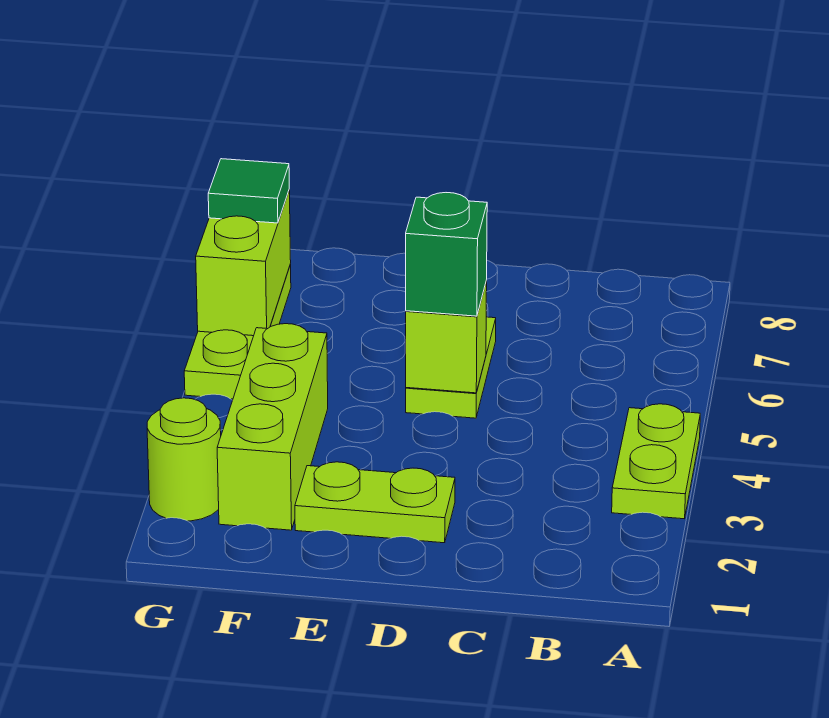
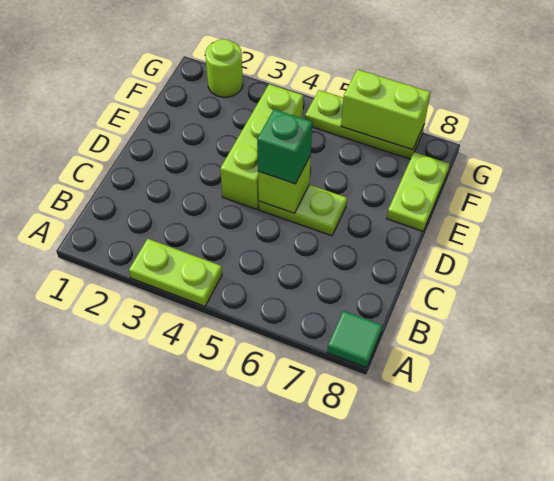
lime 1x2 plate [295,462,455,543] -> lime 1x2 plate moved to [387,152,450,231]
lime 1x3 brick [217,324,328,530] -> lime 1x3 brick turned to [220,84,303,209]
green 1x1 tile [208,159,289,223] -> green 1x1 tile moved to [327,311,383,368]

